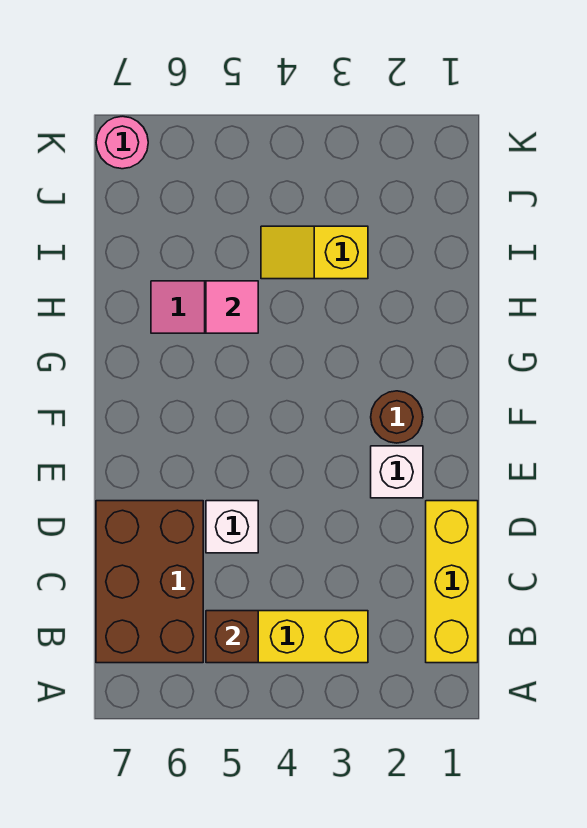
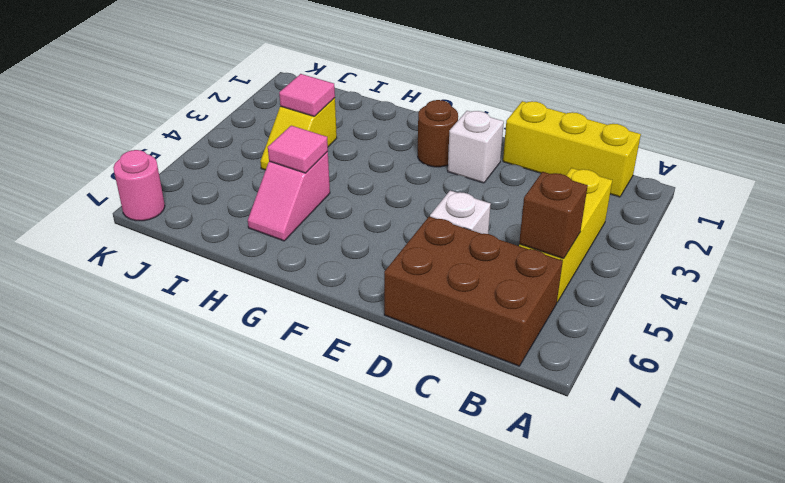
none -> pink 1x1 tile [279,74,335,116]

